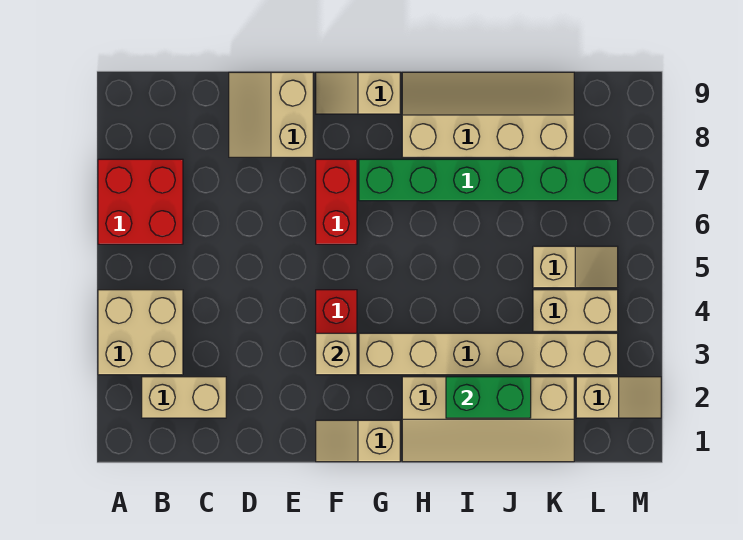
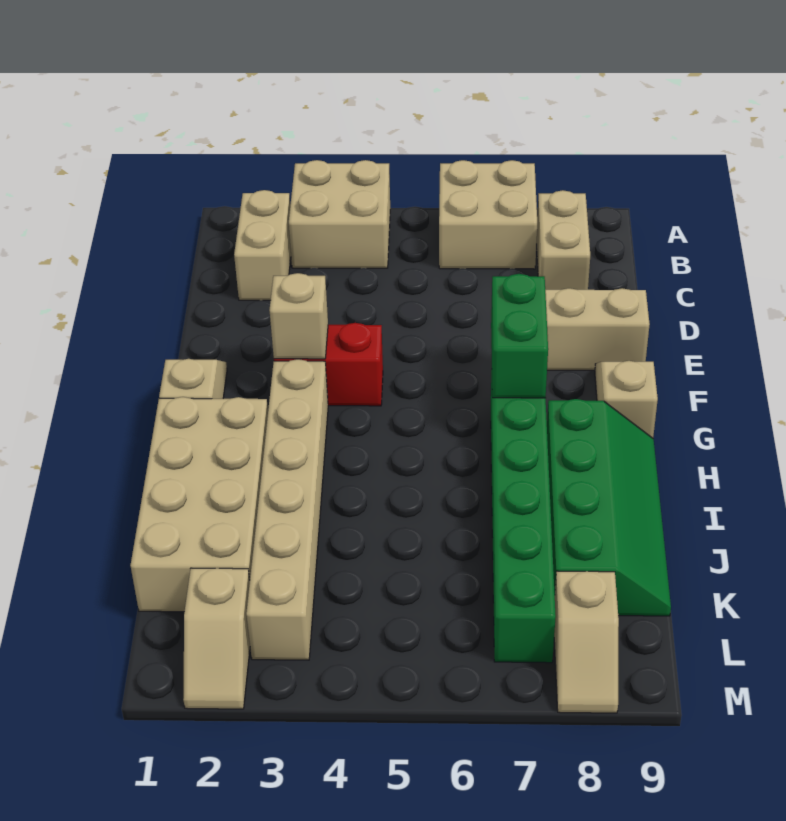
red 2x2 brick [98,159,183,244] -> tan 2x2 brick [439,160,537,269]
red 1x2 brick [316,159,357,244] -> none
tan 2x4 slope [402,377,574,462] -> tan 2x4 brick [130,397,268,612]
tan 2x4 slope [402,72,574,157] -> green 2x4 slope [547,399,671,616]
green 1x2 brick [446,377,531,418] -> green 1x2 brick moved to [491,274,548,398]
tan 1x2 brick [533,290,618,331] -> tan 1x2 brick moved to [537,190,590,290]
tan 1x2 slope [533,246,618,288] -> tan 1x2 slope moved to [554,571,619,713]

